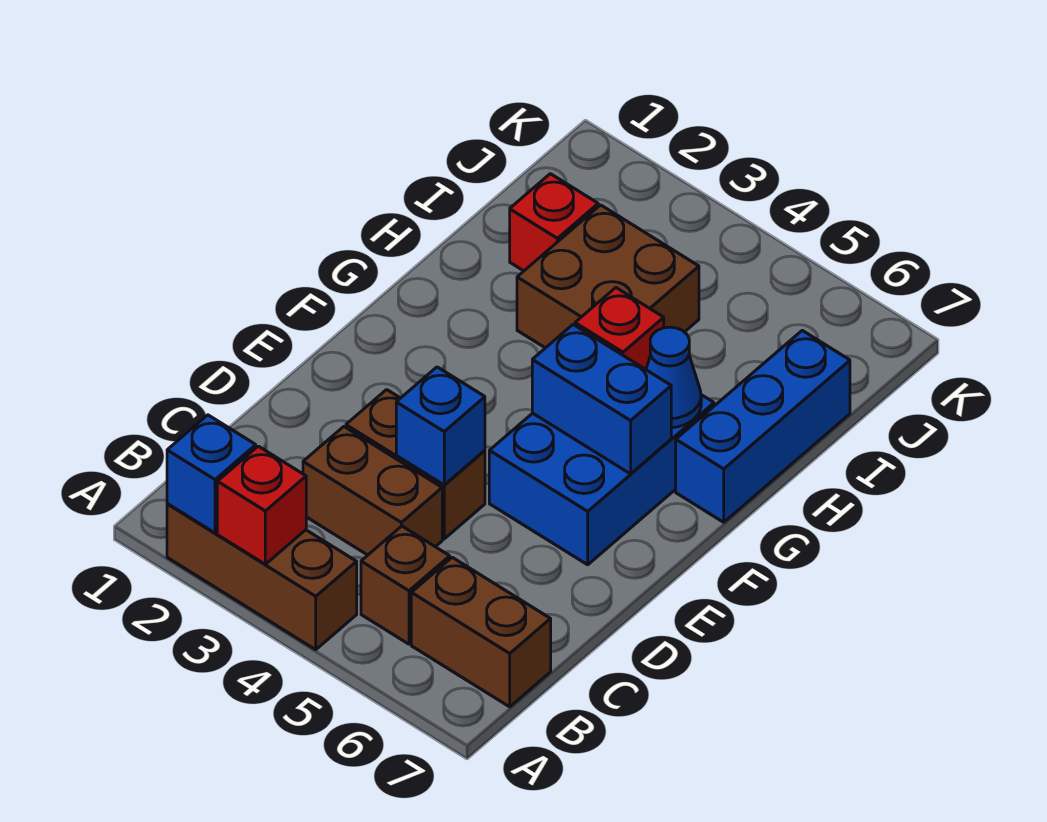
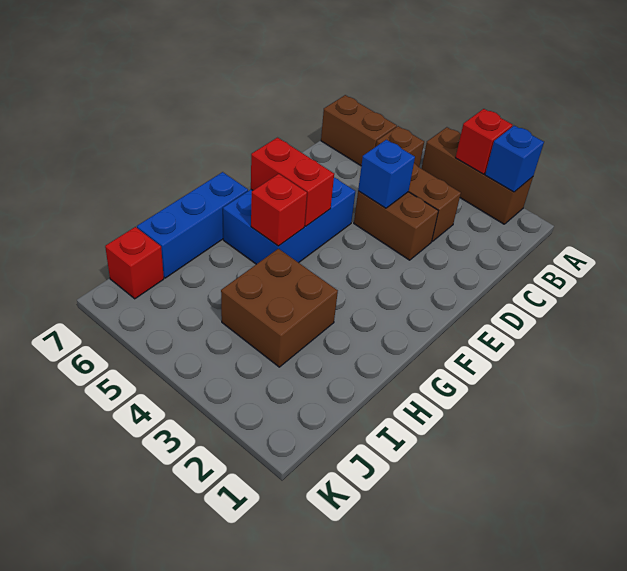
blue 1x2 brick [532,325,671,474] -> red 1x2 brick [251,138,334,226]
blue 1x1 cone [646,327,701,427] -> none
red 1x1 brick [510,174,598,271] -> red 1x1 brick moved to [105,227,164,299]

